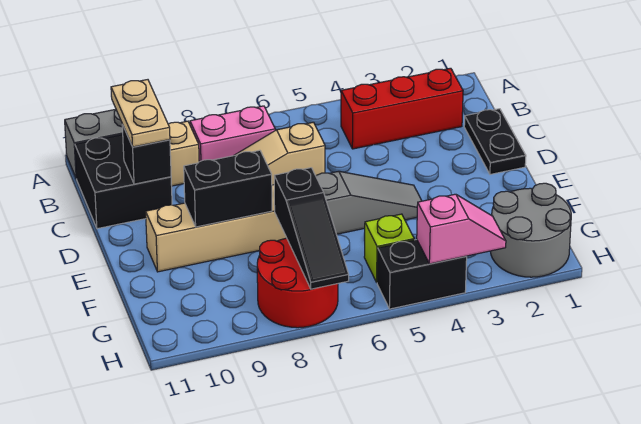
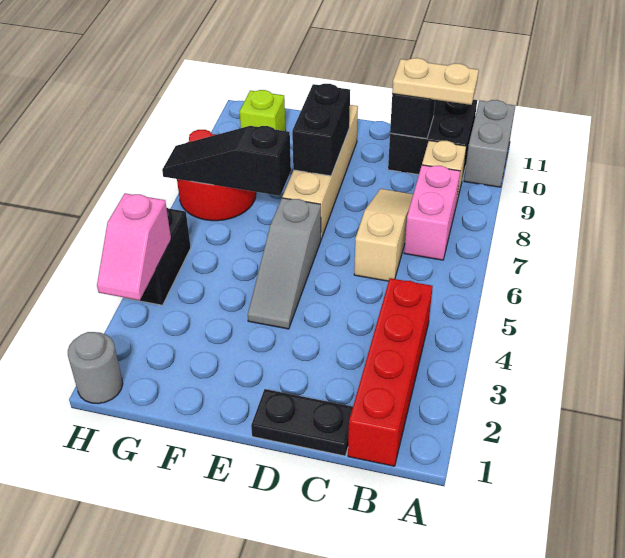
red 1x3 brick [341,68,463,149] -> red 1x4 brick [348,278,433,466]
grey 2x2 round brick [490,183,571,277] -> grey 1x1 round brick [68,332,123,404]
lime 1x1 brick [364,214,414,282] -> lime 1x1 brick moved to [239,90,286,131]

